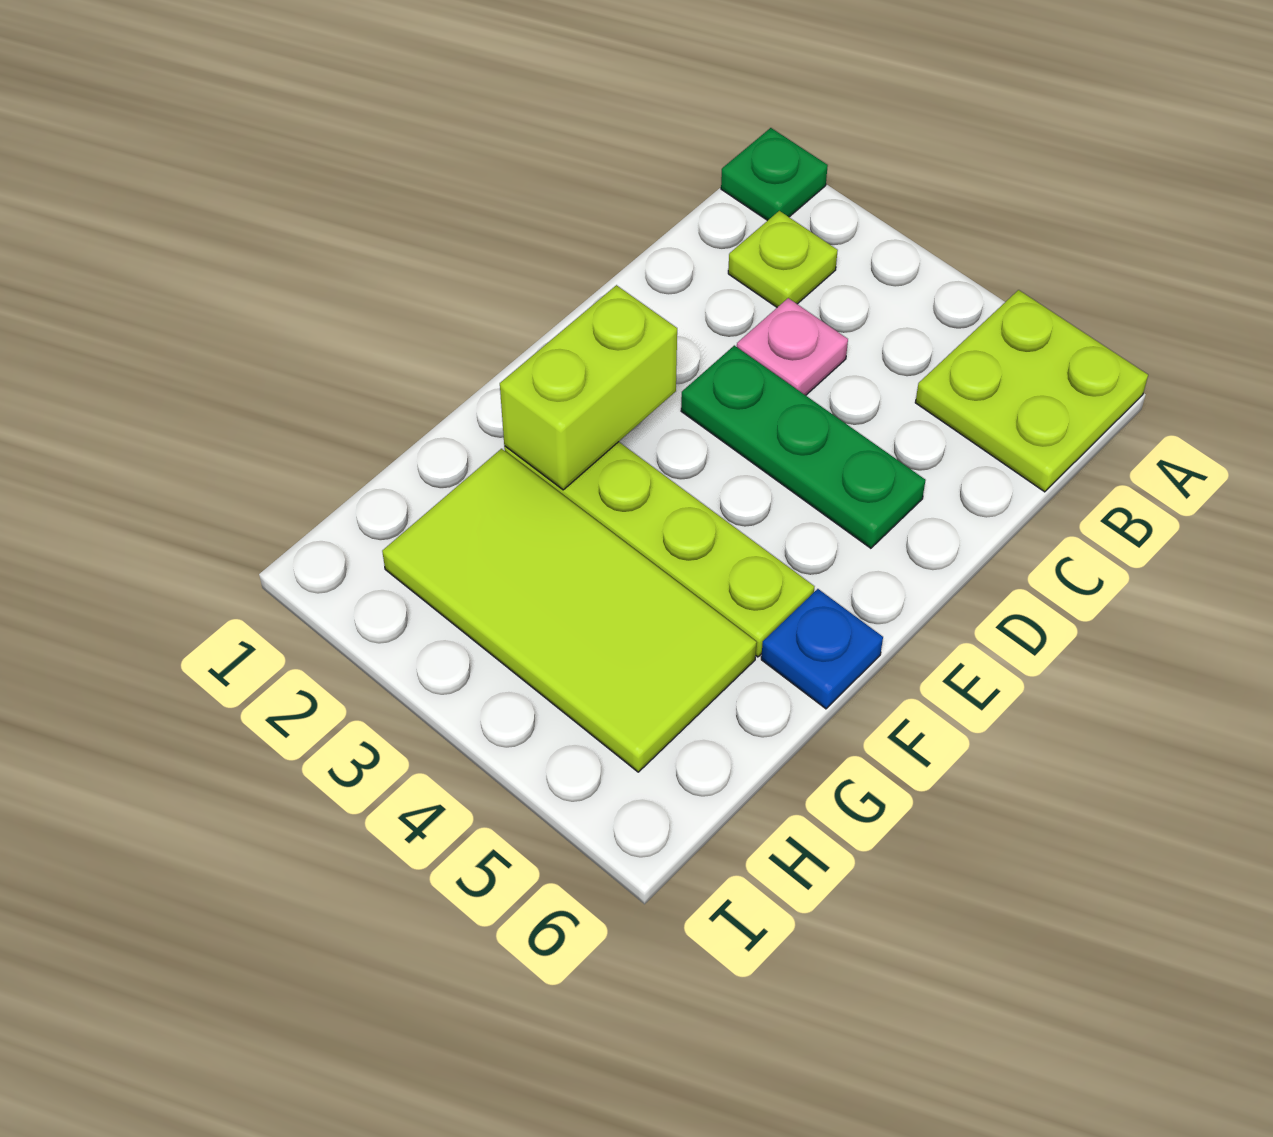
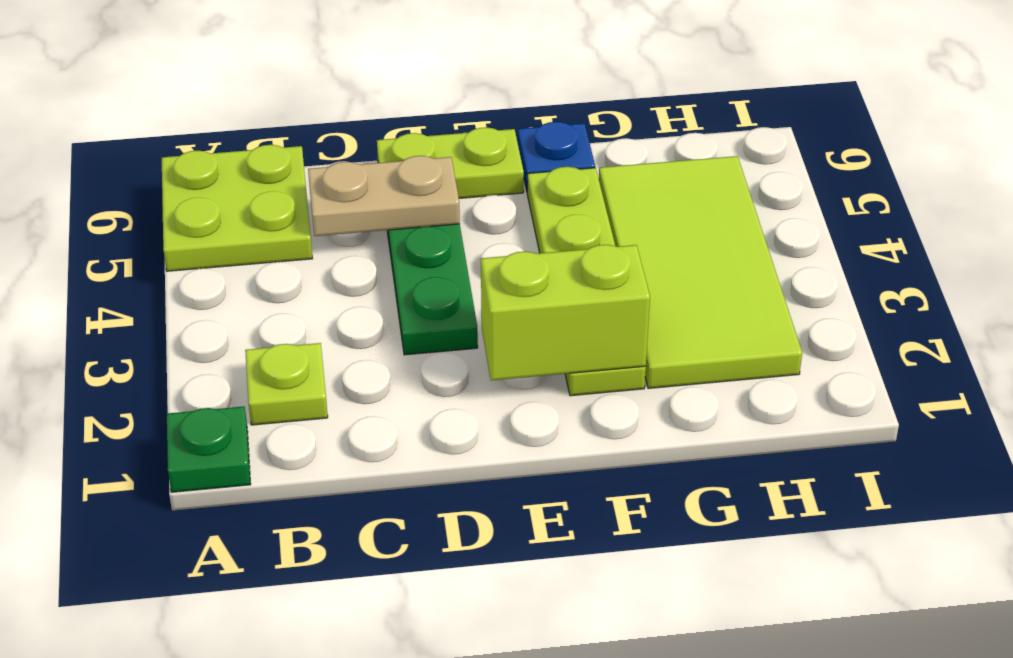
pink 1x1 plate [737,298,848,395] -> none
none -> tan 1x2 plate [308,156,460,236]
none -> lime 1x2 plate [377,127,524,198]

